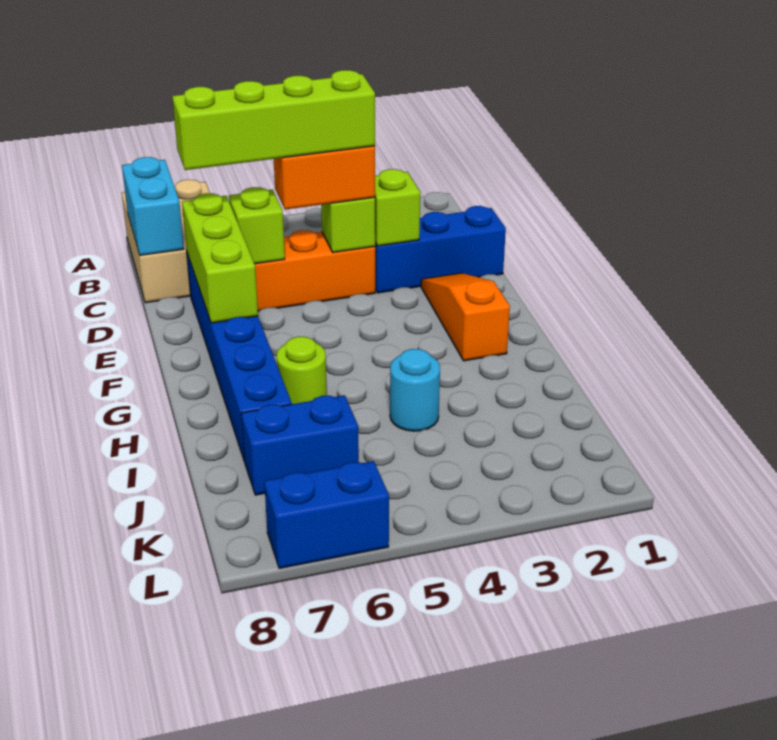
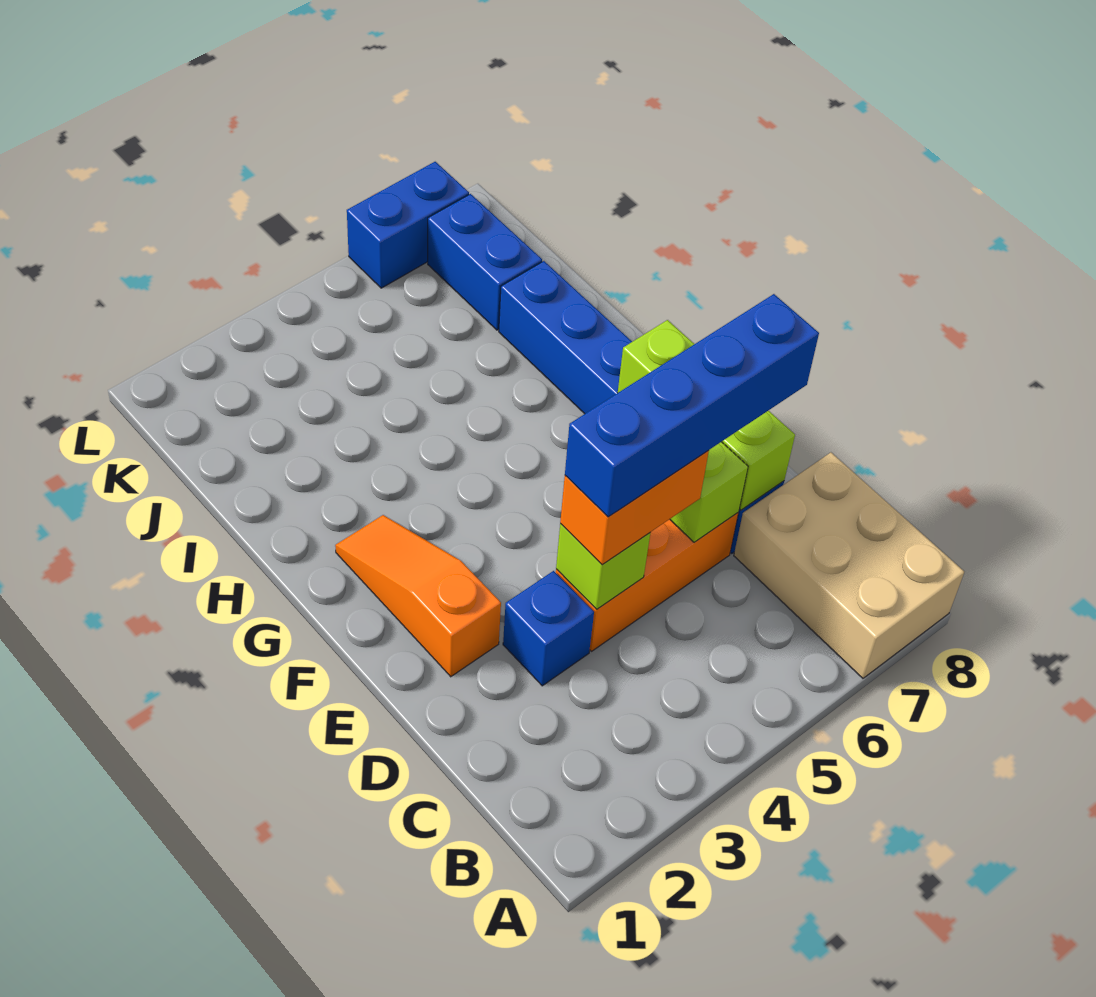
cyan 1x2 brick [122,157,184,255] -> none
blue 1x3 brick [375,206,506,293] -> blue 1x1 brick [503,571,594,686]
lime 1x1 brick [375,169,420,246] -> none
lime 1x4 brick [172,70,375,170] -> blue 1x4 brick [565,294,819,517]
orange 1x3 slope [421,273,510,361] -> orange 1x3 slope turned to [335,515,501,677]
lime 1x1 round brick [276,337,327,404] -> none
cyan 1x1 round brick [390,349,440,431] -> none
blue 1x2 brick [241,395,359,495] -> blue 1x2 brick turned to [428,194,542,330]

